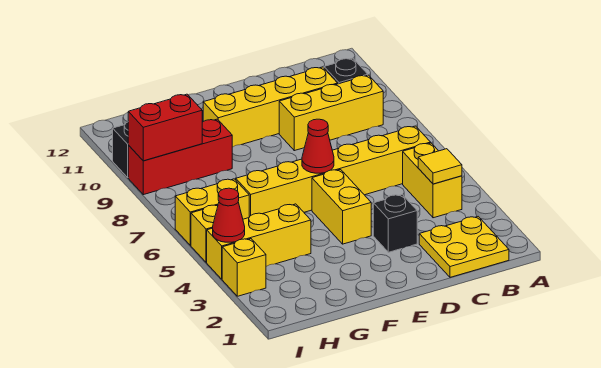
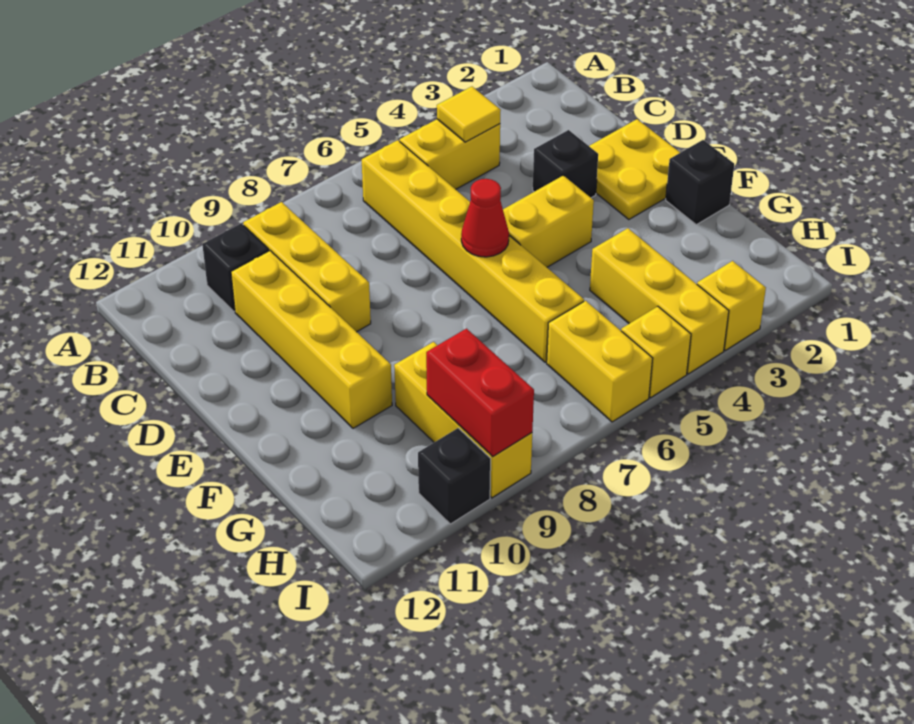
yellow 2x2 plate [419,217,509,277] -> yellow 2x2 plate moved to [589,119,680,220]
none -> black 1x1 brick [666,140,734,225]
red 1x3 brick [128,119,232,195] -> yellow 1x3 brick [394,342,532,498]
red 1x1 cone [213,188,245,242] -> none

